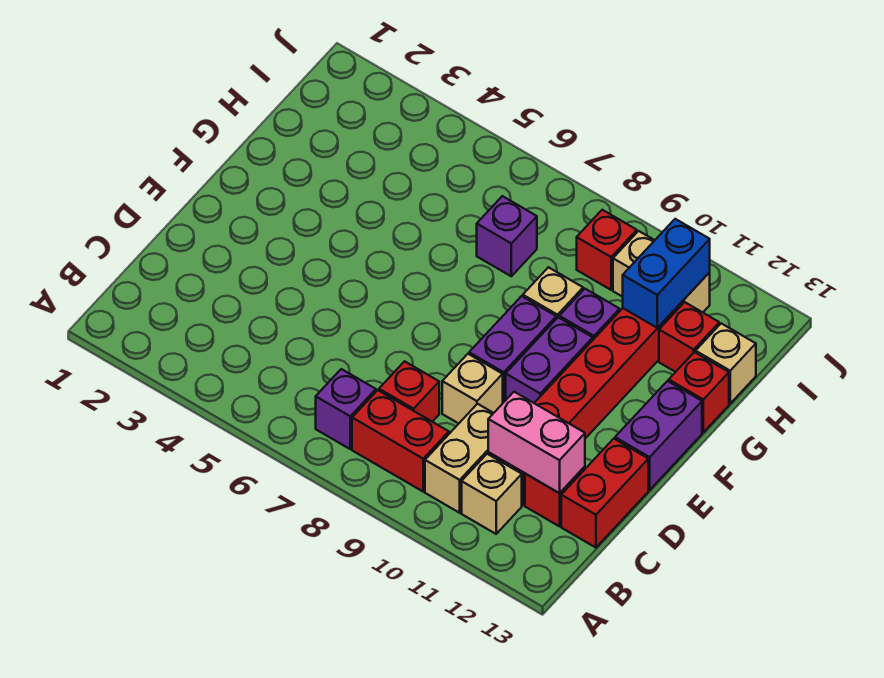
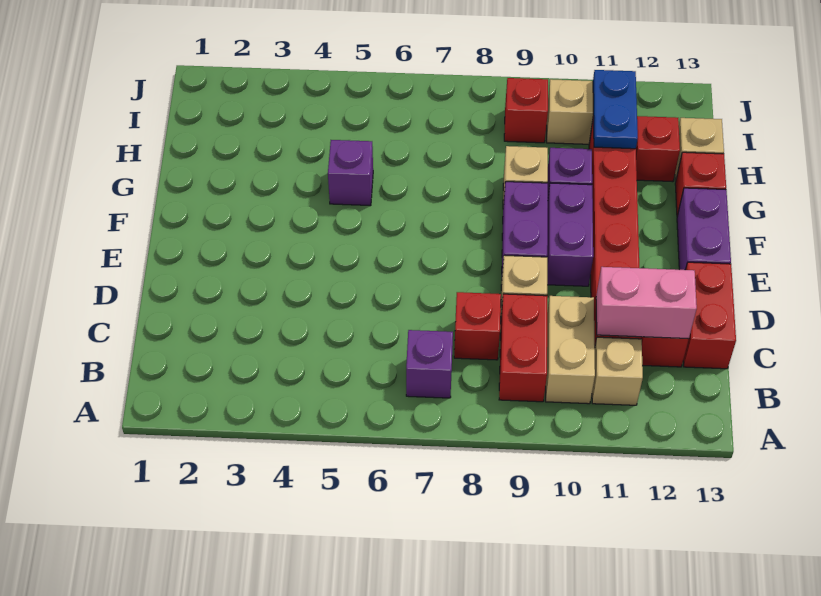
red 1x2 brick [352,390,449,491] -> red 1x2 brick turned to [499,294,547,402]
purple 1x1 brick [477,196,537,276] -> purple 1x1 brick moved to [328,140,373,206]
blue 1x2 brick [623,219,710,328] -> blue 1x2 plate [593,70,638,149]

